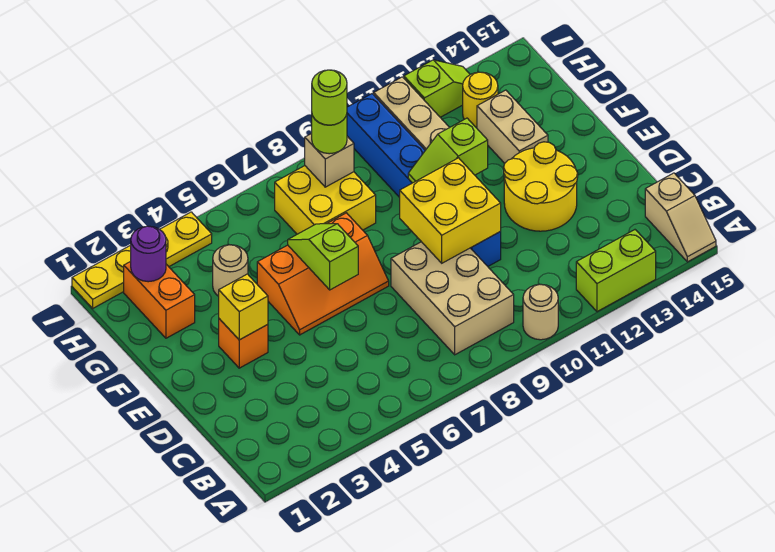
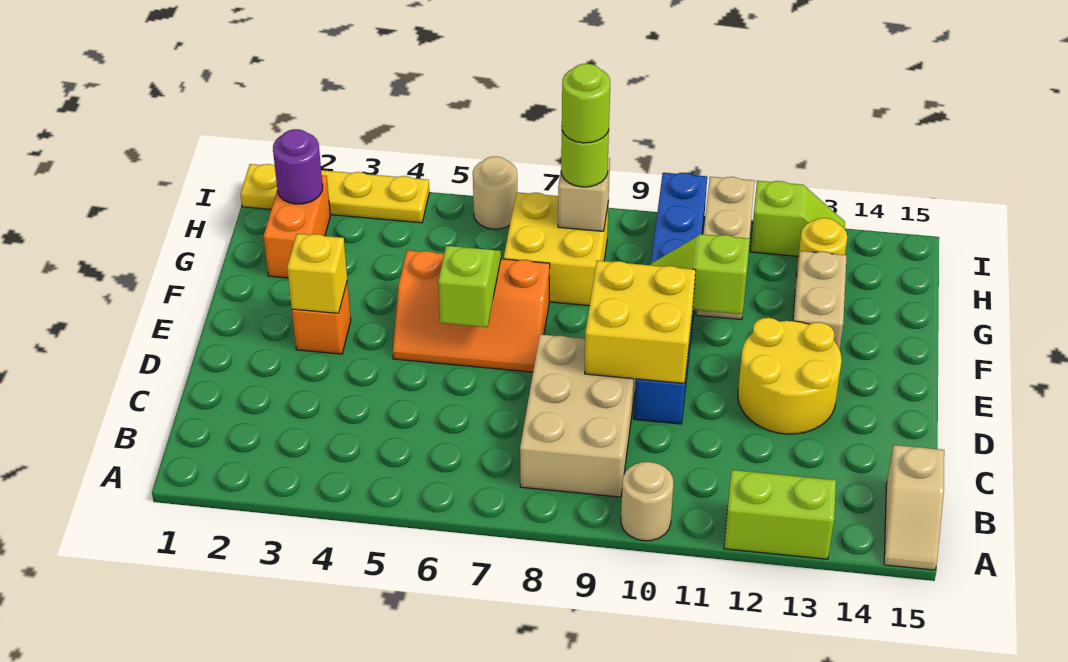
tan 1x1 round brick [213,245,248,296] -> tan 1x1 round brick moved to [473,156,517,229]

